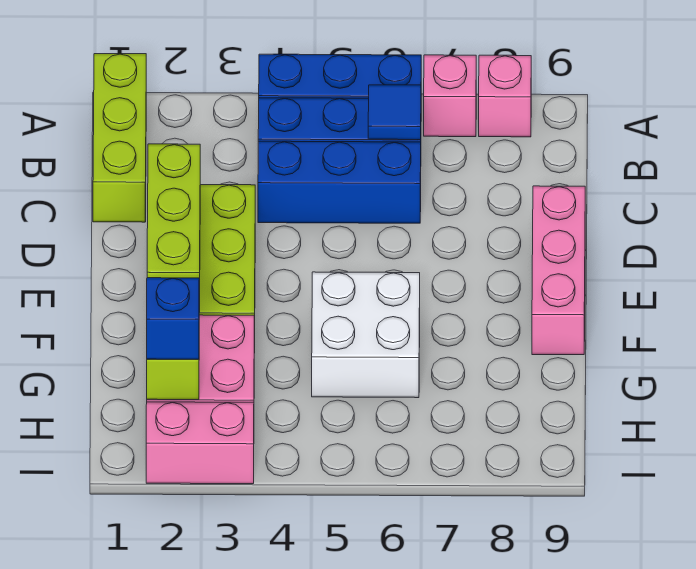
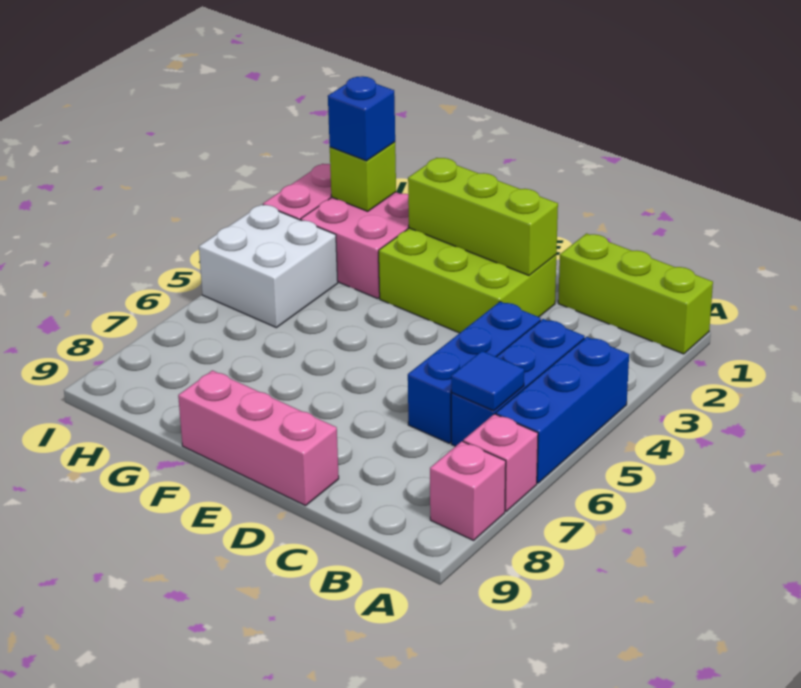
white 2x2 brick [312,272,420,398] -> white 2x2 brick moved to [199,204,338,328]

